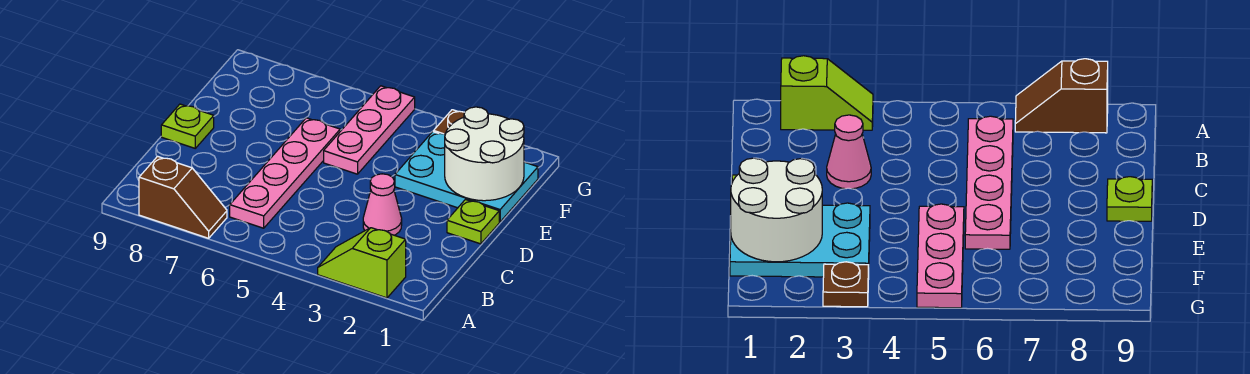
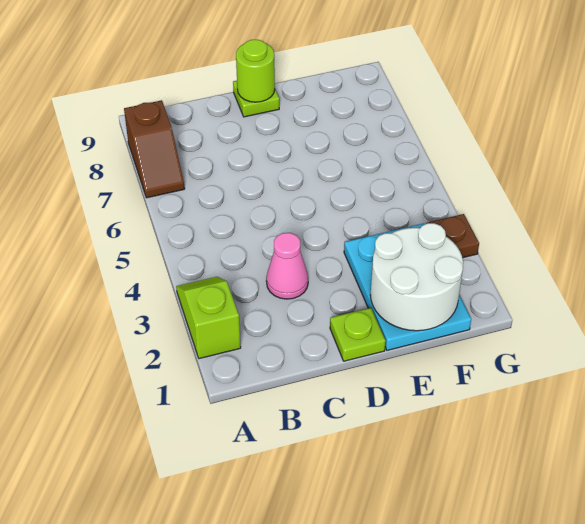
pink 1x4 plate [230,118,340,228] -> none
none -> lime 1x1 round brick [236,40,275,102]
pink 1x3 plate [324,86,415,174] -> none

